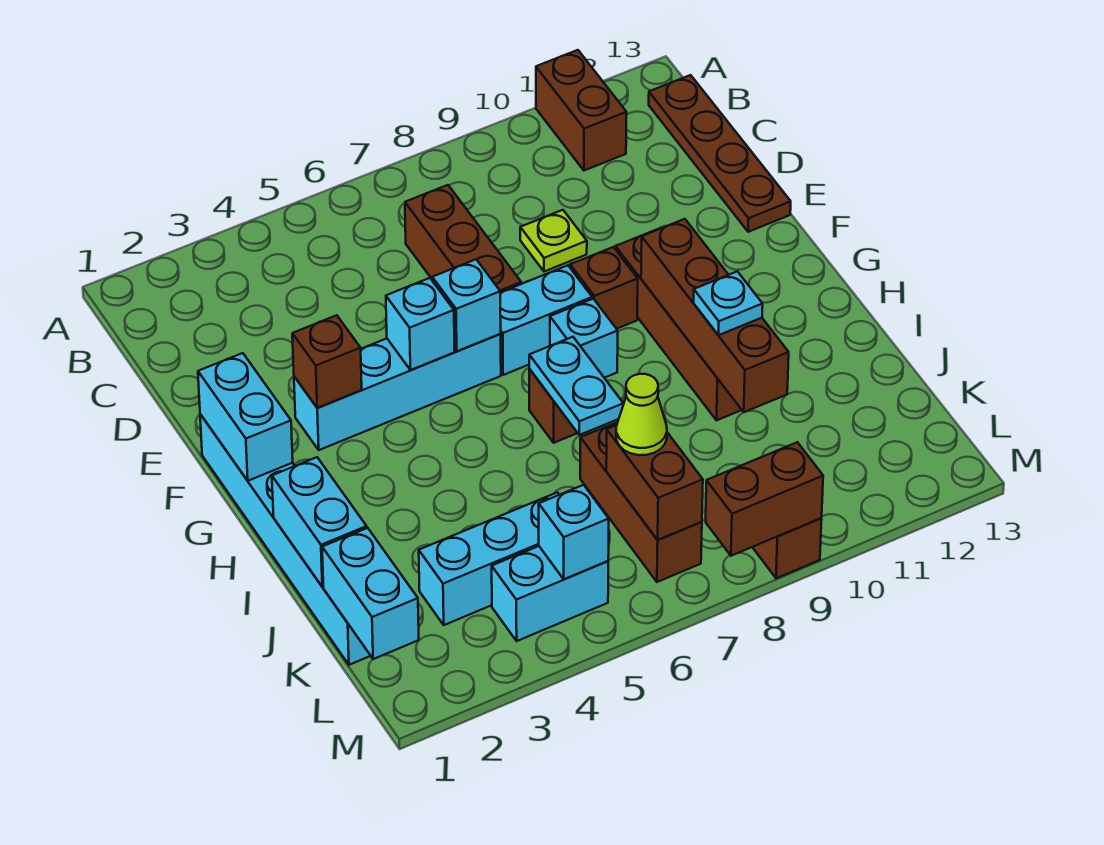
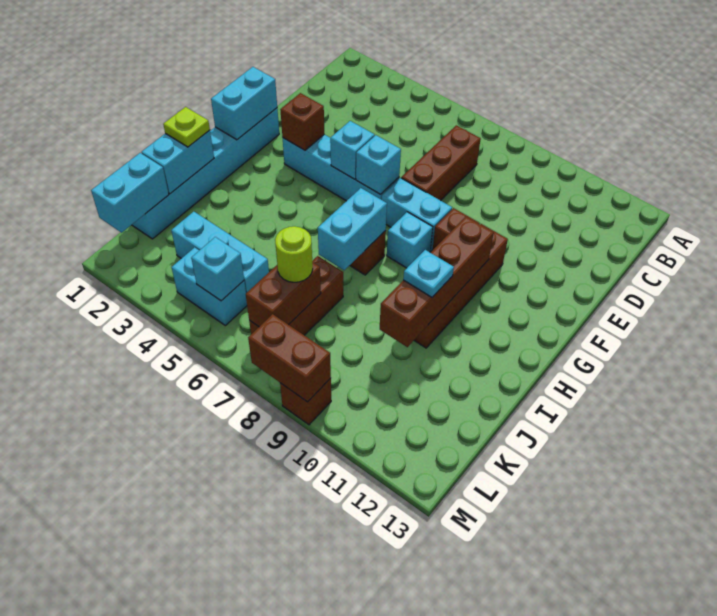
brown 1x2 brick [536,50,627,171] -> none
brown 1x4 plate [649,75,791,232] -> none
lime 1x1 plate [520,210,587,272] -> lime 1x1 plate moved to [163,107,210,147]
cyan 1x2 plate [529,337,623,435] -> cyan 1x2 brick [318,188,387,270]
lime 1x1 cone [616,374,667,455] -> lime 1x1 round brick [275,226,313,282]

